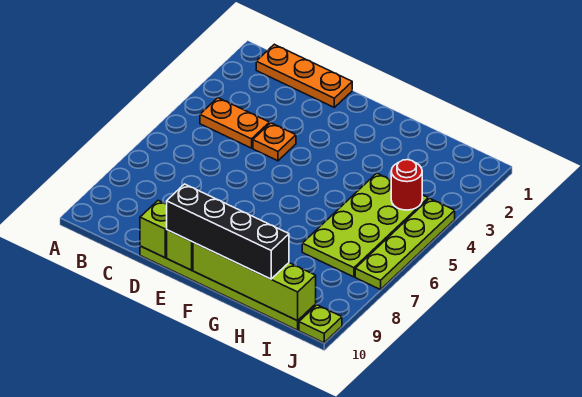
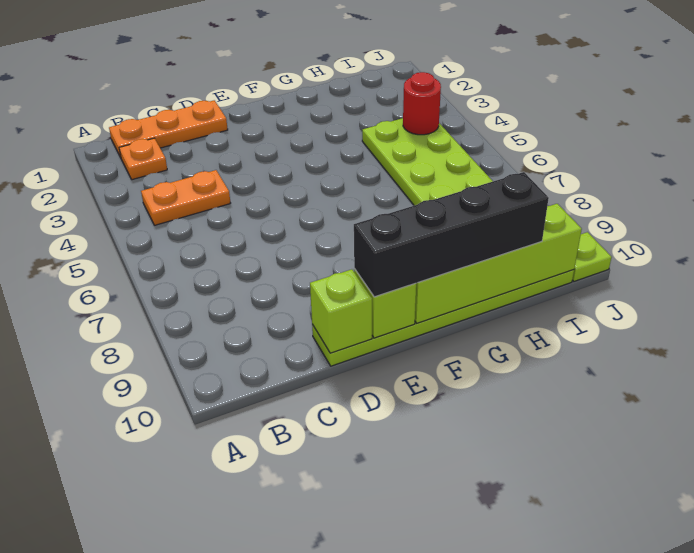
orange 1x1 plate [253,123,296,161] -> orange 1x1 plate moved to [119,138,167,180]
lime 1x4 plate [355,198,455,290] -> none

